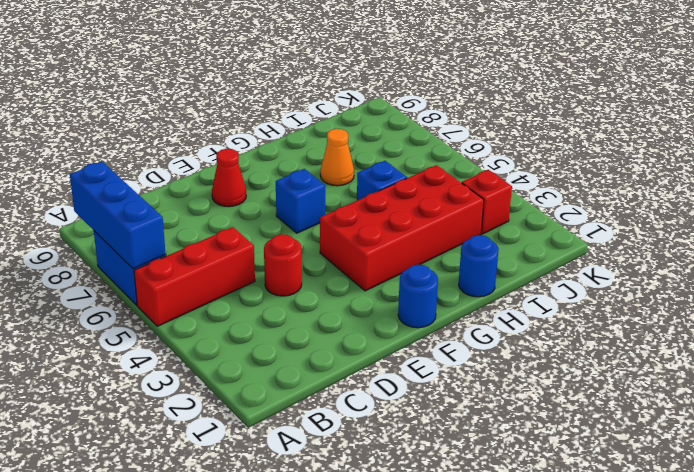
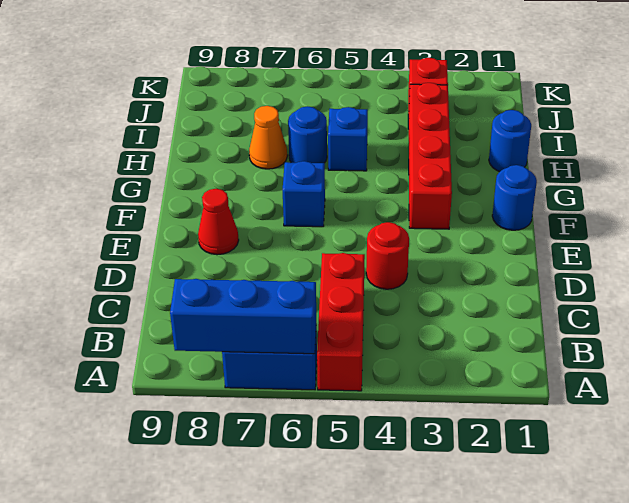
red 2x4 brick [320,165,484,291] -> red 1x4 brick [408,83,452,229]
none -> blue 1x1 round brick [288,106,327,163]

